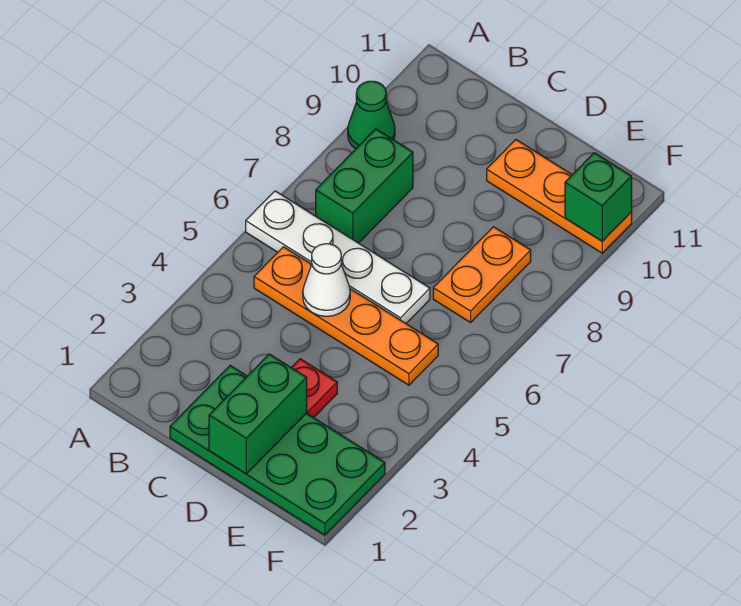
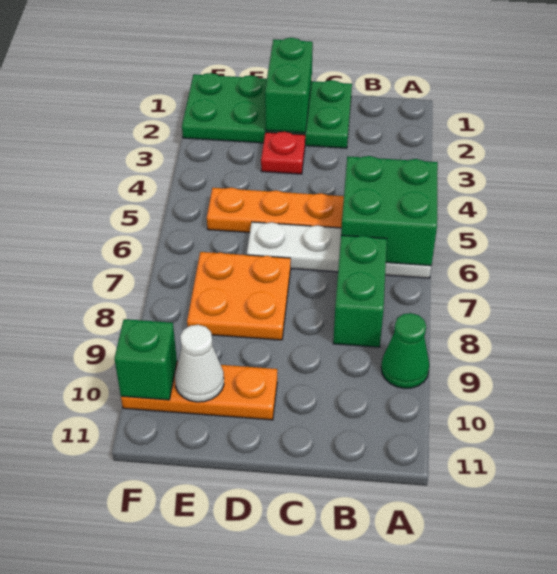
none -> green 2x2 brick [341,156,438,266]
white 1x1 cone [303,244,350,317] -> white 1x1 cone moved to [175,325,224,402]
orange 1x2 plate [433,227,531,323] -> orange 2x2 plate [187,252,291,340]

